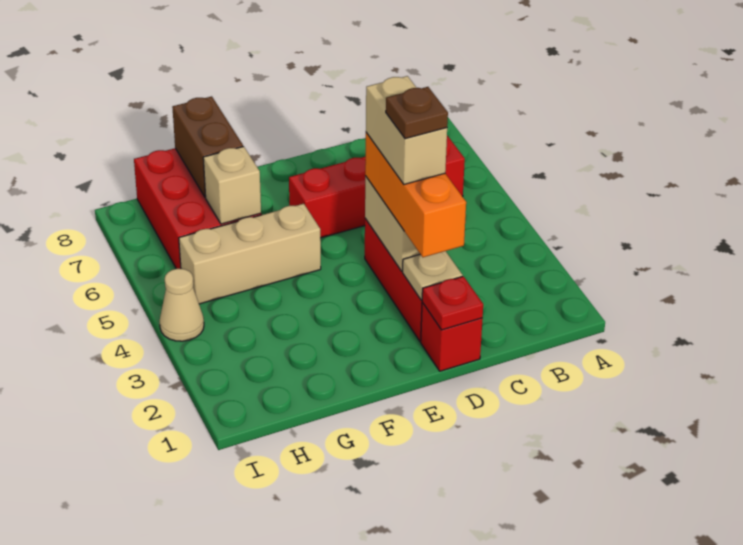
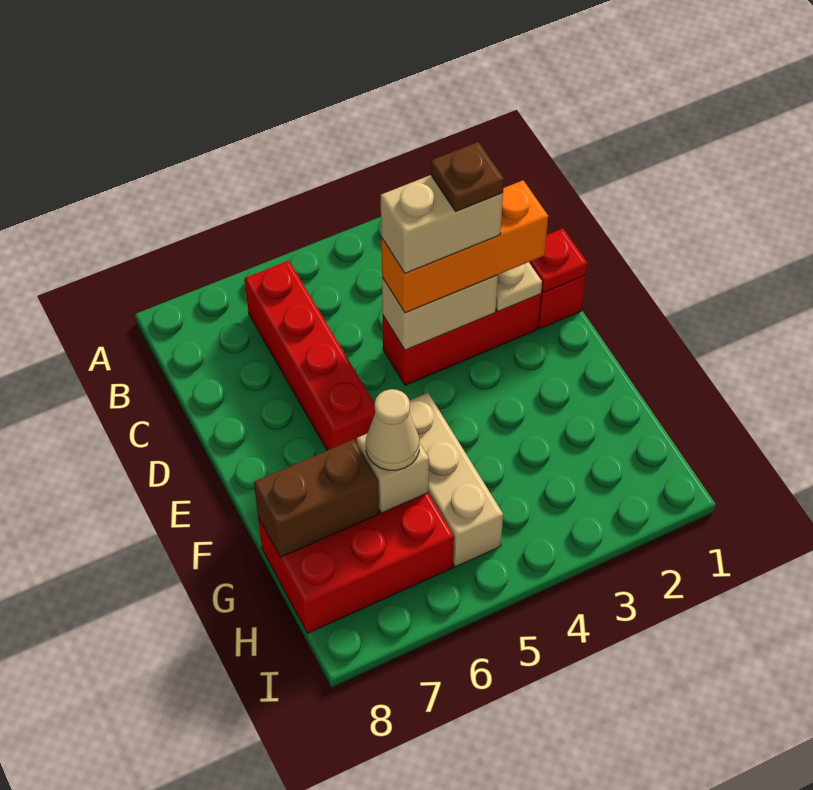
tan 1x1 cone [160,269,204,341] -> tan 1x1 cone moved to [366,389,419,470]

